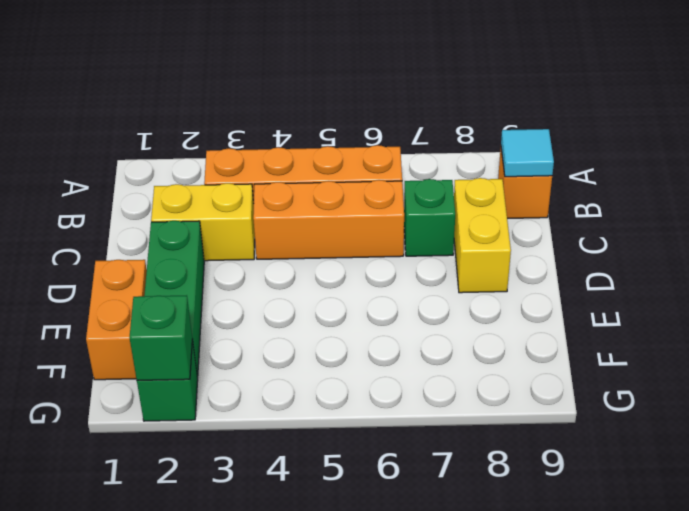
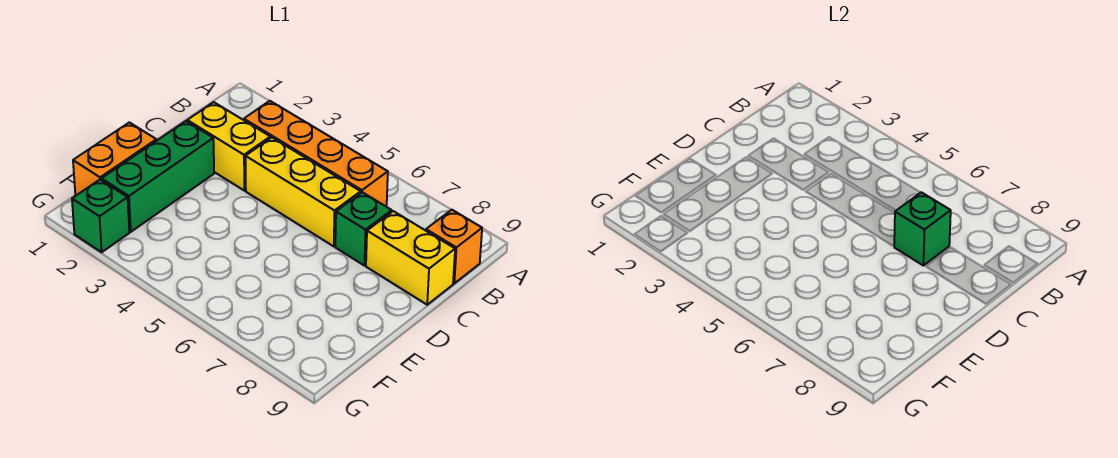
cyan 1x1 tile [501,129,554,177] -> none
orange 1x3 brick [253,180,404,259] -> yellow 1x3 brick [245,138,361,246]
yellow 1x2 brick [454,178,511,293] -> yellow 1x2 brick turned to [366,211,455,305]
green 1x1 brick [130,295,192,380] -> green 1x1 brick moved to [894,192,951,266]

